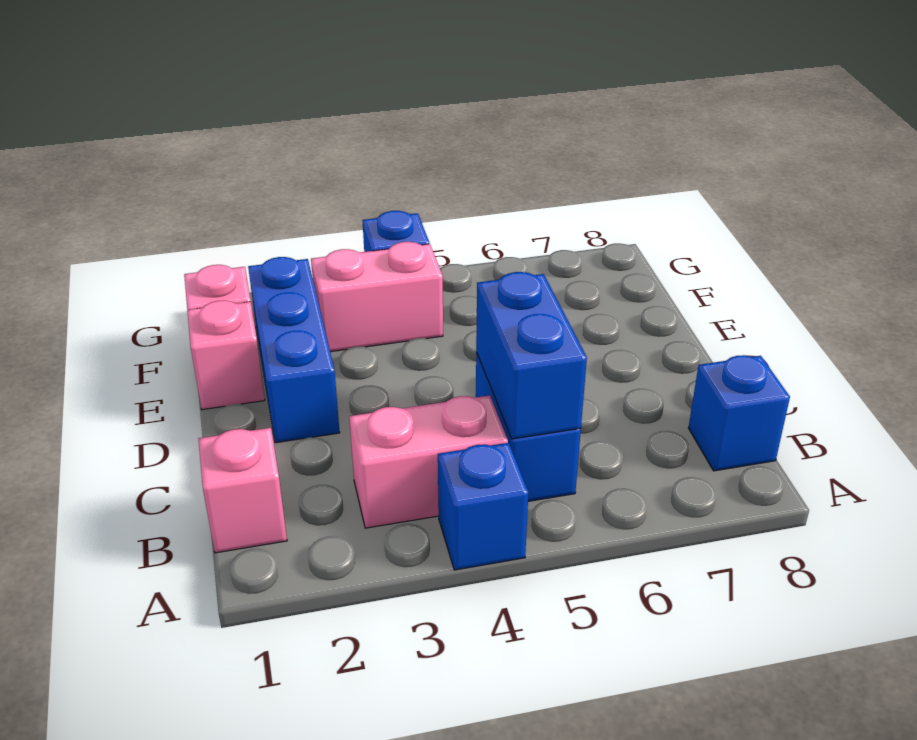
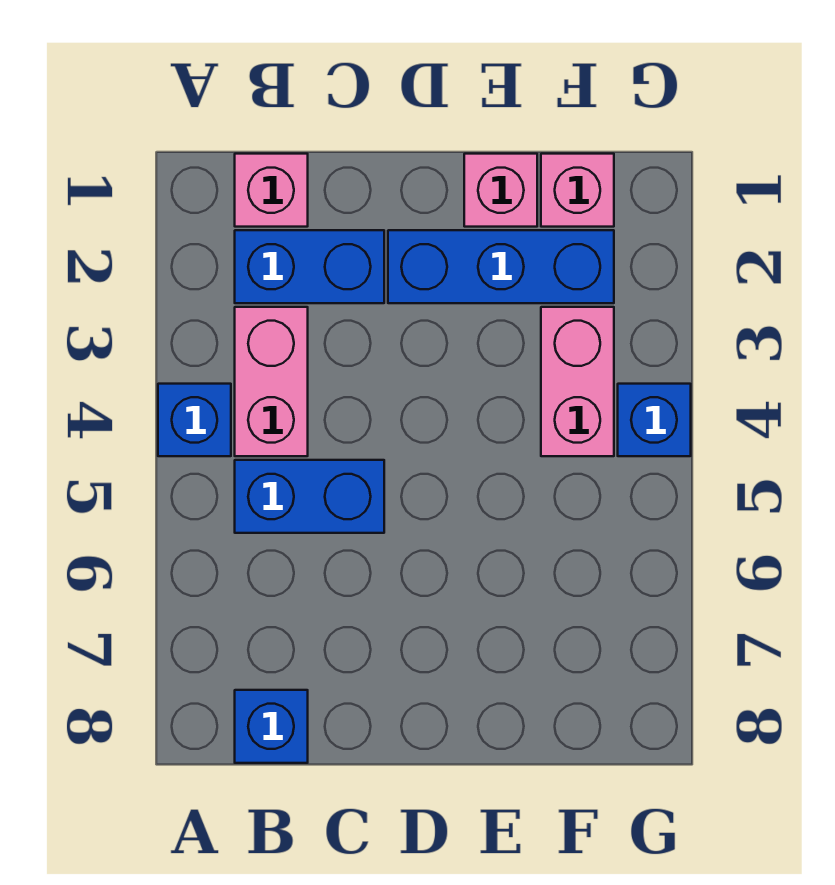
blue 1x2 brick [476,272,587,439] -> blue 1x2 brick moved to [235,230,384,303]

